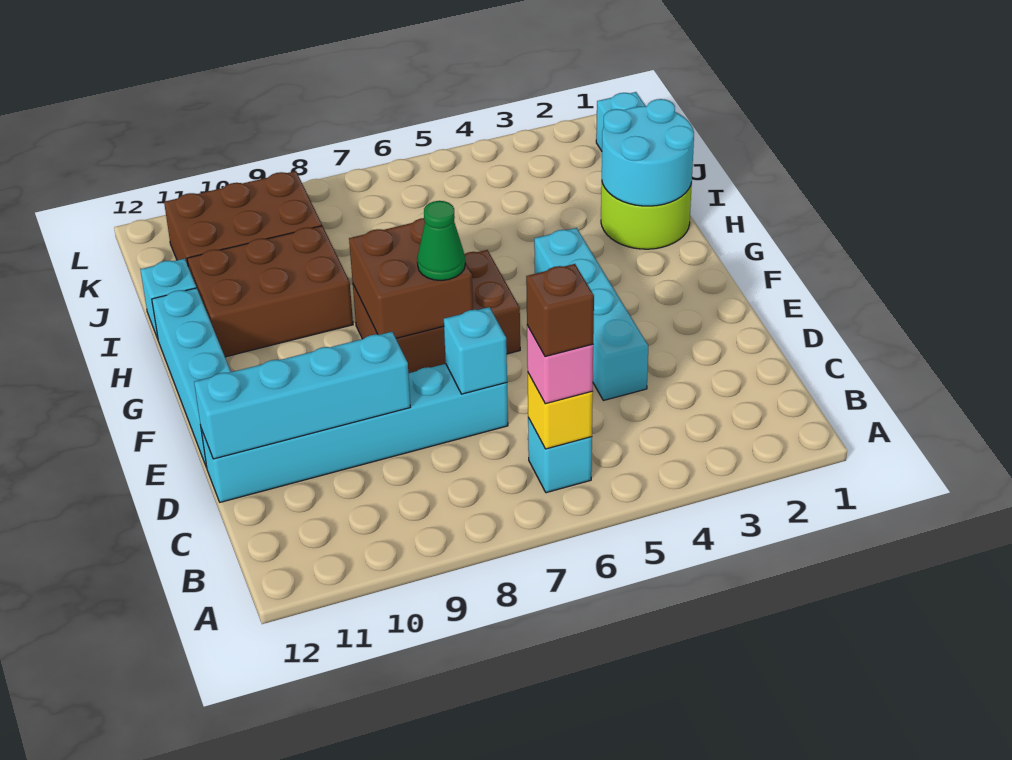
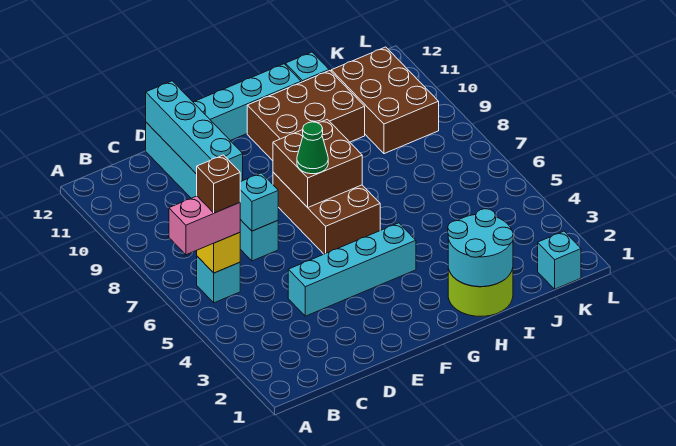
pink 1x1 brick [527,325,593,404] -> pink 1x2 brick [169,196,240,255]
brown 2x3 brick [187,226,353,357] -> brown 2x3 brick turned to [247,71,365,161]

